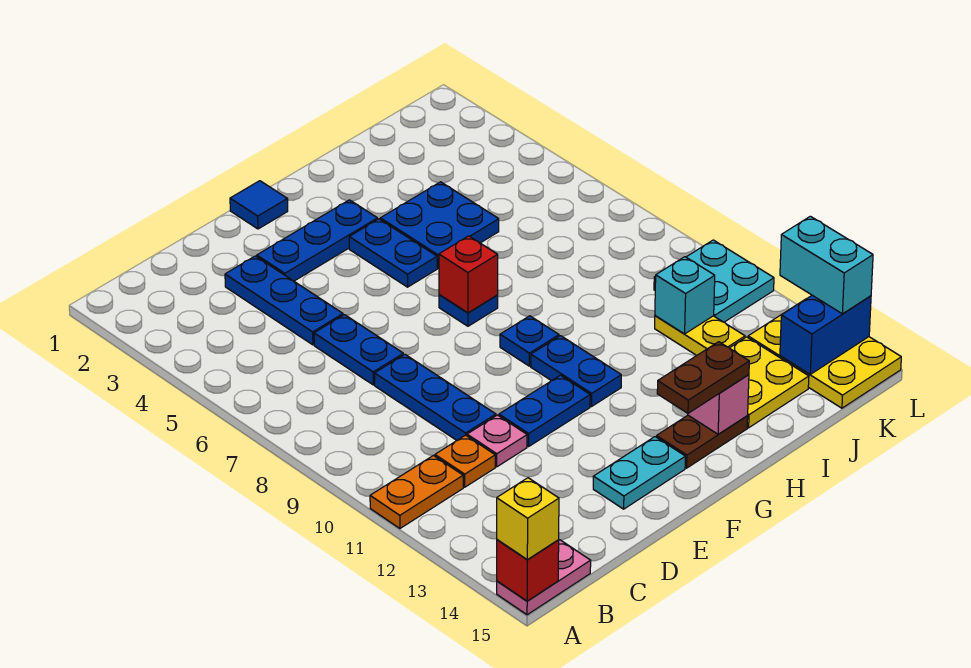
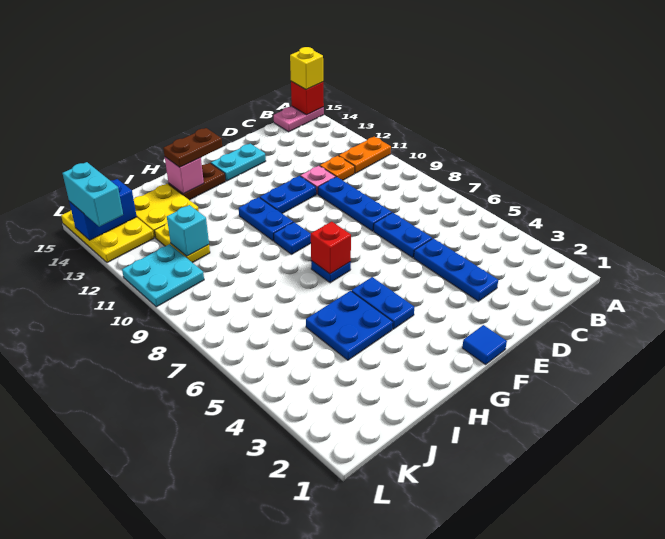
blue 1x3 plate [257,200,377,281] -> none

